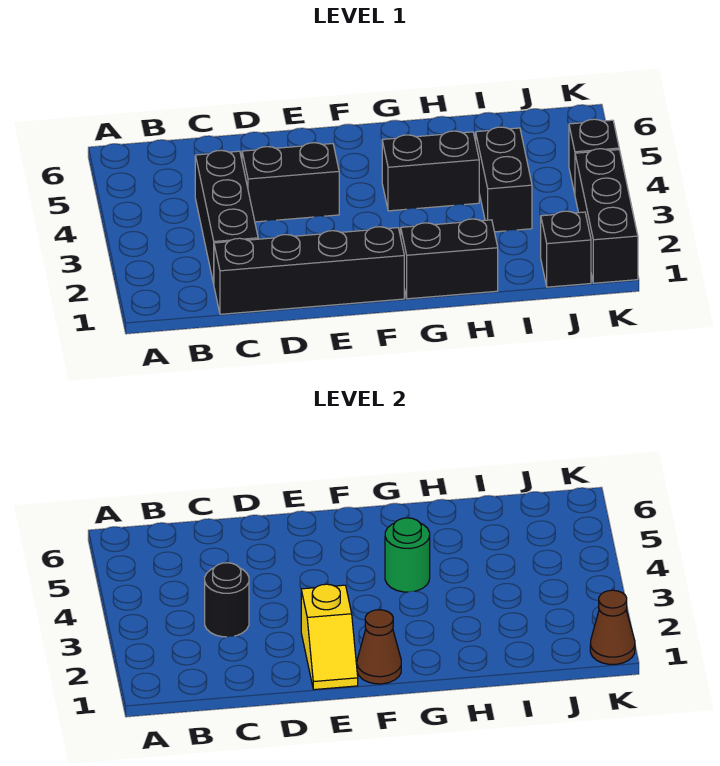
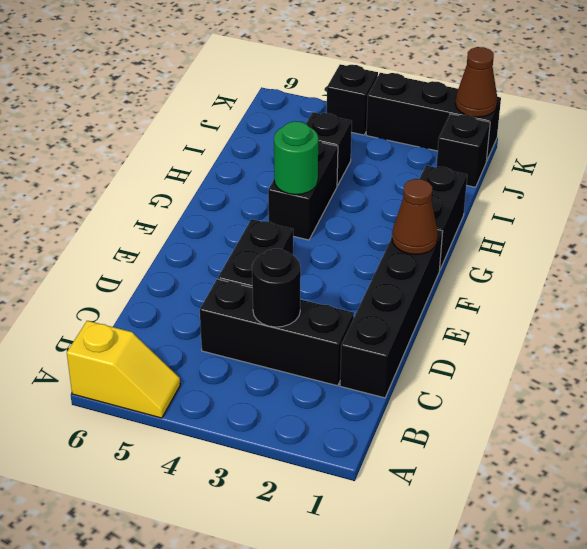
yellow 1x2 slope [301,584,358,690] -> yellow 1x2 slope moved to [67,321,180,418]
black 1x2 brick [476,127,532,232] -> black 1x1 brick [306,112,352,186]

